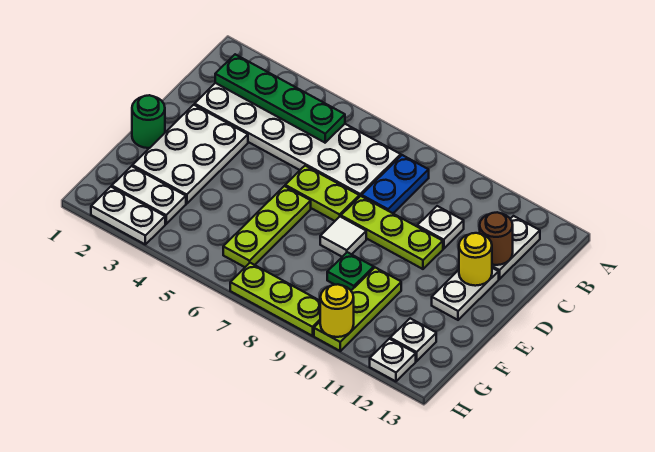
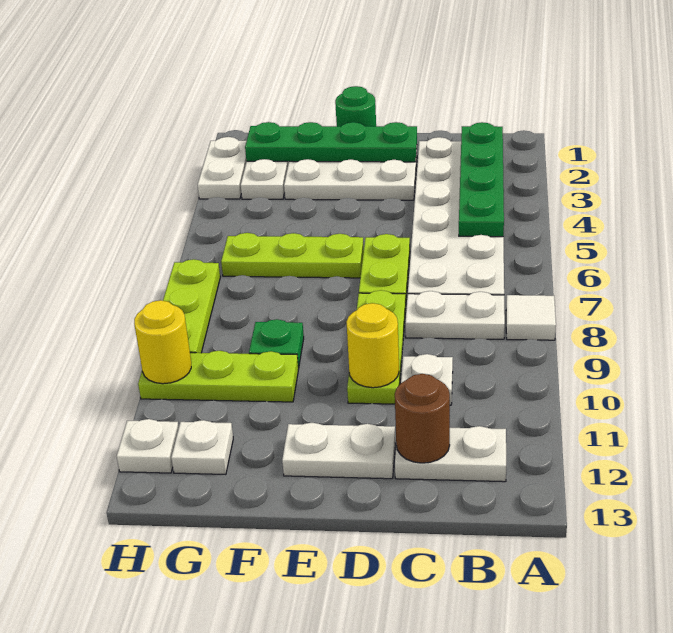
blue 1x2 plate [362,155,429,213] -> white 1x2 plate [405,291,505,339]
none -> green 1x4 plate [245,122,417,162]
yellow 1x1 round brick [459,233,492,286] -> yellow 1x1 round brick moved to [347,303,399,388]
white 1x1 tile [320,217,366,257] -> white 1x1 tile moved to [506,295,556,340]

